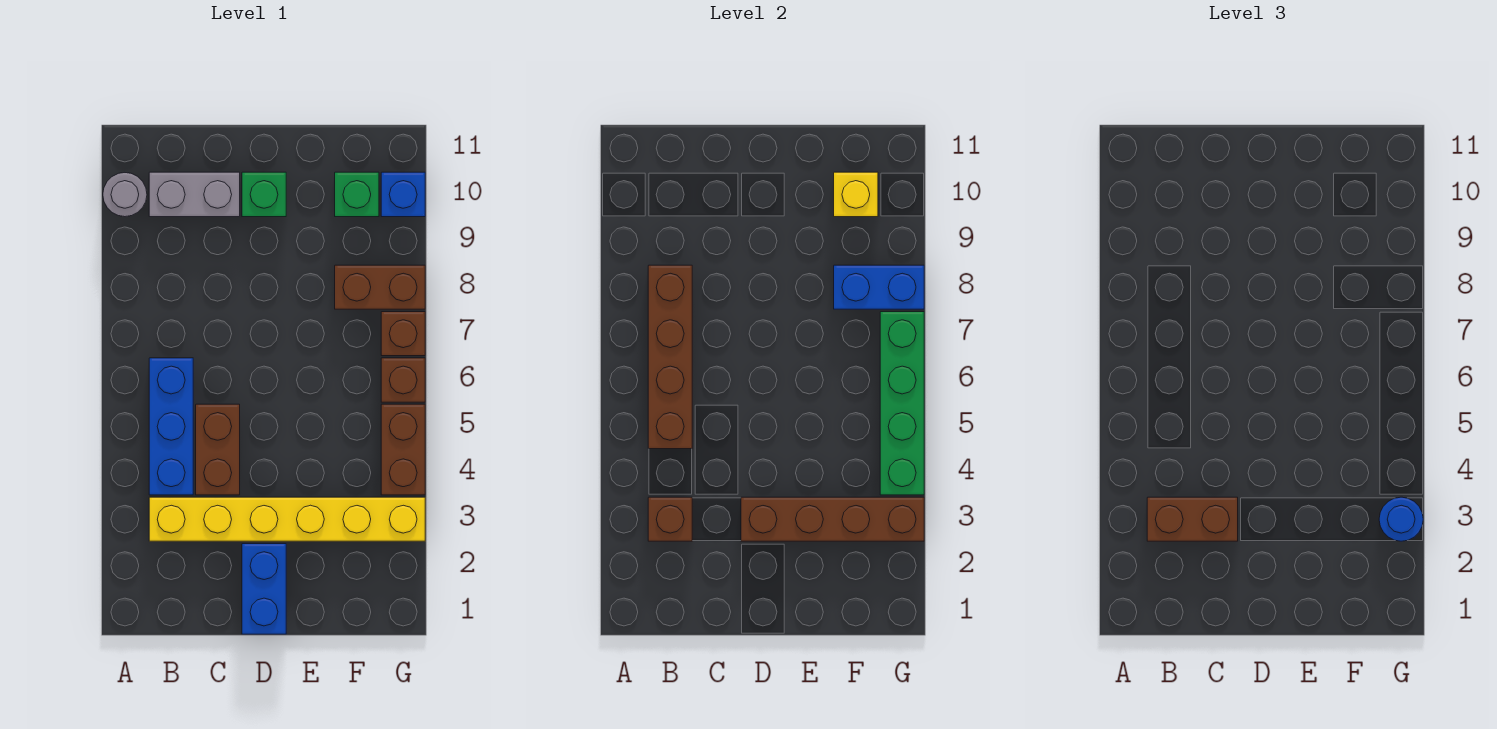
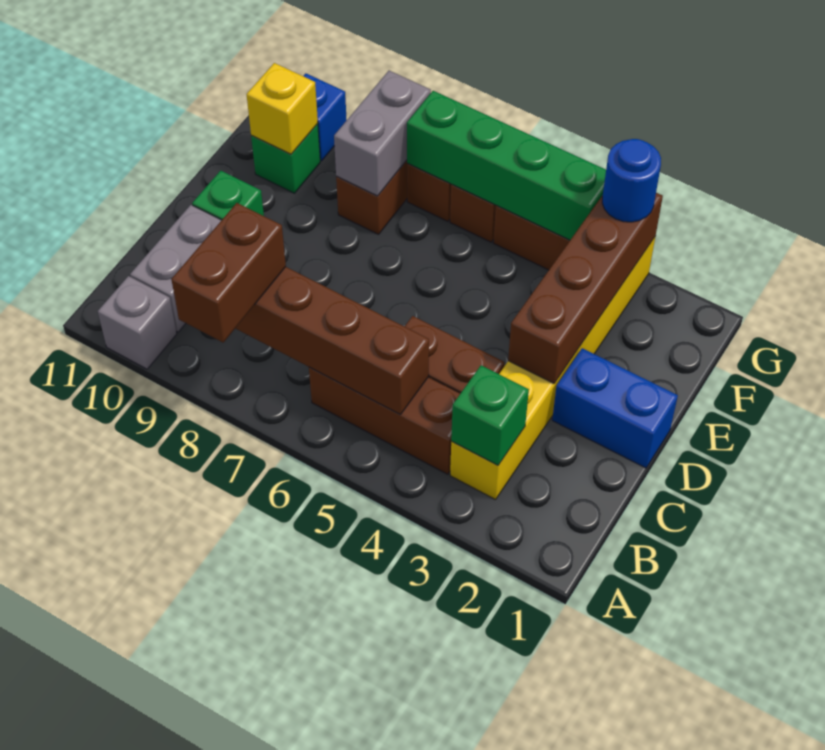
grey 1x1 round brick [103,173,147,217] -> grey 1x1 brick [98,276,177,369]
brown 1x1 brick [648,497,692,541] -> green 1x1 brick [451,365,529,465]
brown 1x2 brick [1147,497,1238,541] -> brown 1x2 brick moved to [171,203,286,342]
blue 1x3 brick [149,358,193,495] -> brown 1x3 brick [309,367,460,474]
blue 1x2 brick [834,265,924,309] -> grey 1x2 brick [334,71,431,196]

